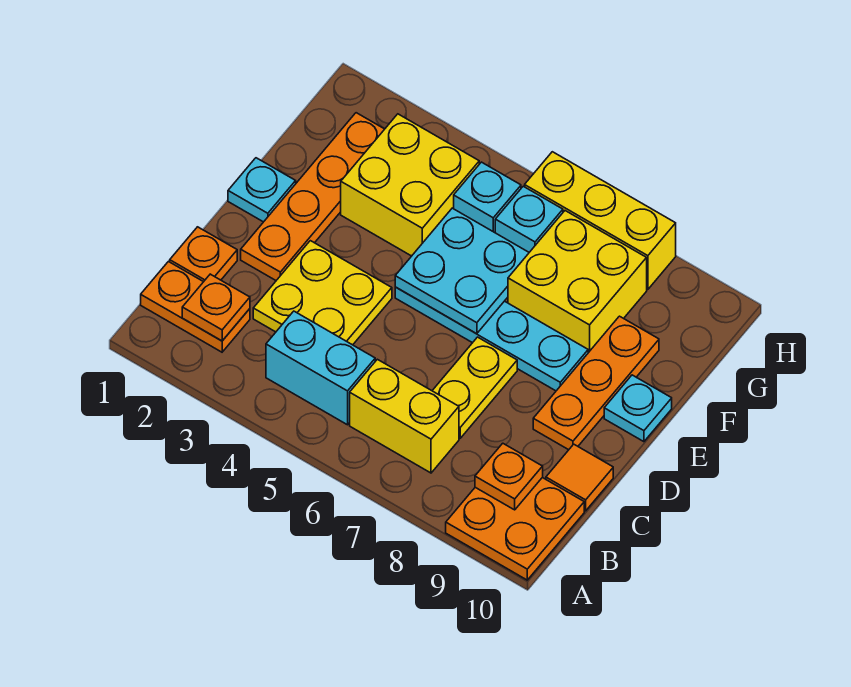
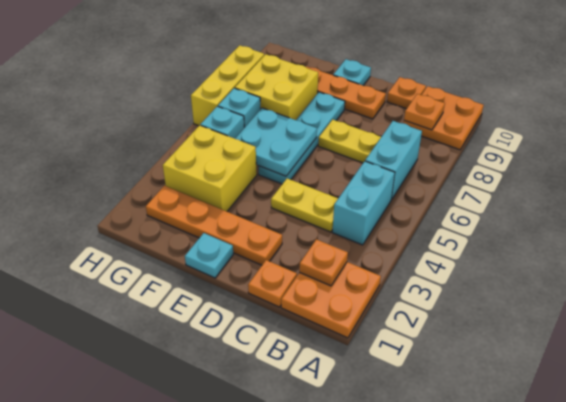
orange 1x2 plate [141,262,250,352] -> orange 2x2 plate [281,262,381,338]
yellow 1x2 brick [350,359,459,473] -> cyan 1x2 brick [365,121,422,199]
yellow 2x2 plate [253,241,392,345] -> yellow 1x2 plate [271,178,338,232]
orange 1x1 tile [546,444,613,511] -> orange 1x1 plate [387,77,426,109]

